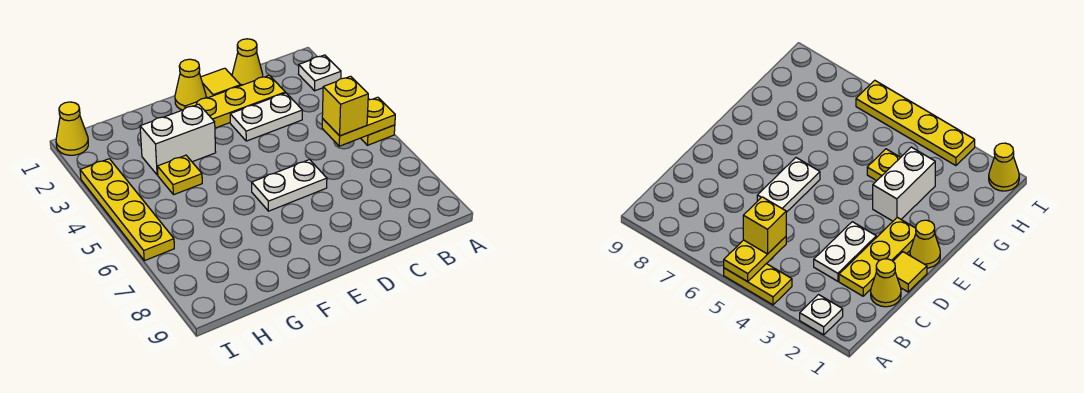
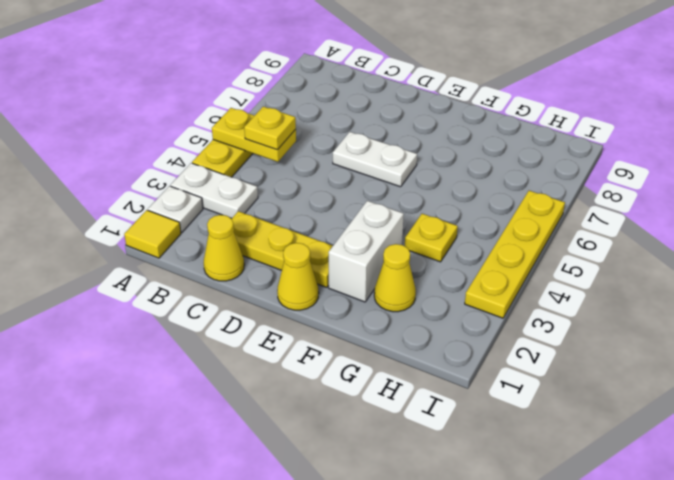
yellow 1x1 brick [322,76,368,136] -> yellow 1x1 plate [244,106,296,149]
white 1x2 plate [230,93,302,141] -> white 1x2 plate moved to [170,163,258,219]
yellow 1x1 tile [201,68,240,98] -> yellow 1x1 tile moved to [124,210,181,258]
white 1x2 brick [140,104,216,175] -> white 1x2 brick turned to [328,201,404,302]
yellow 1x1 cone [56,102,88,155] -> yellow 1x1 cone moved to [374,244,416,312]

